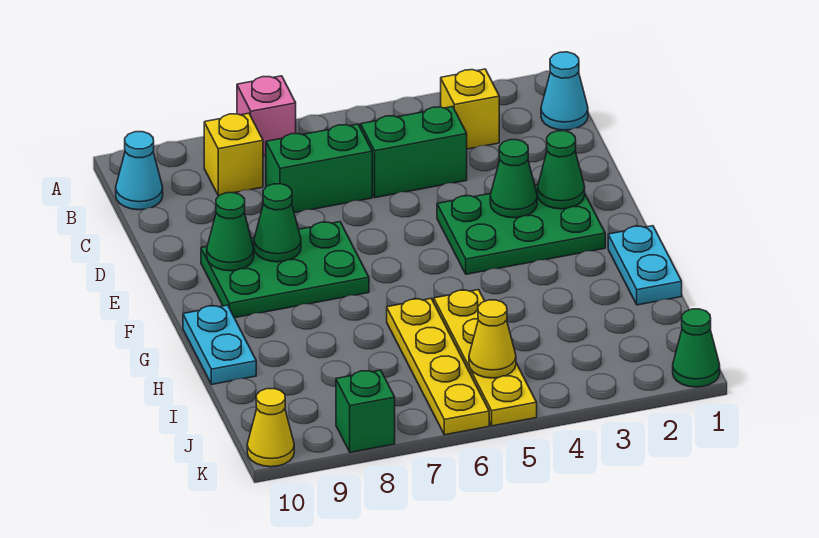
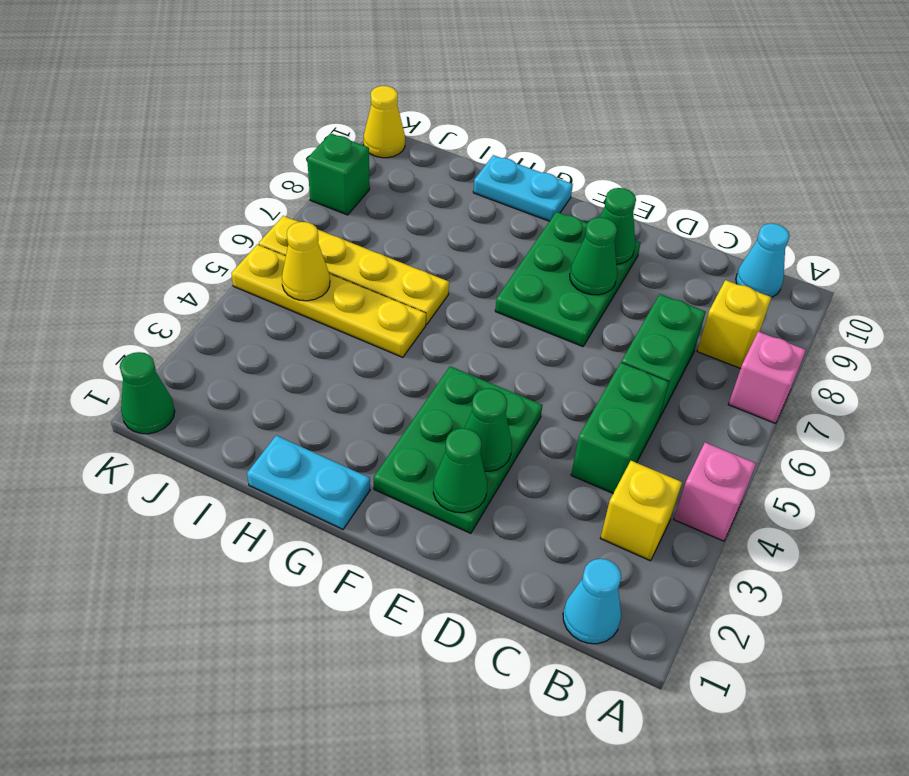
none -> pink 1x1 brick [674,443,756,541]

